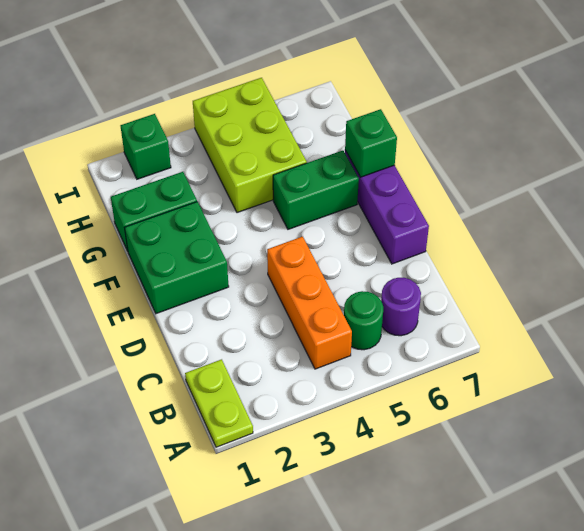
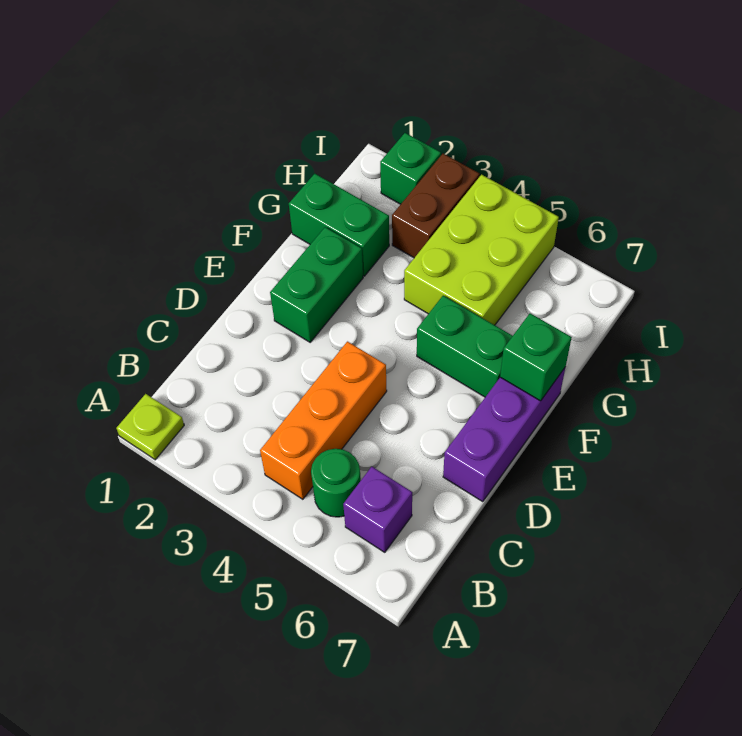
lime 1x2 plate [185,359,253,447] -> lime 1x1 plate [117,394,184,460]
purple 1x1 round brick [381,278,421,336] -> purple 1x1 brick [343,467,412,552]
green 2x2 brick [125,202,229,314] -> green 1x2 brick [270,227,363,342]
none -> brown 1x2 brick [392,154,480,258]

